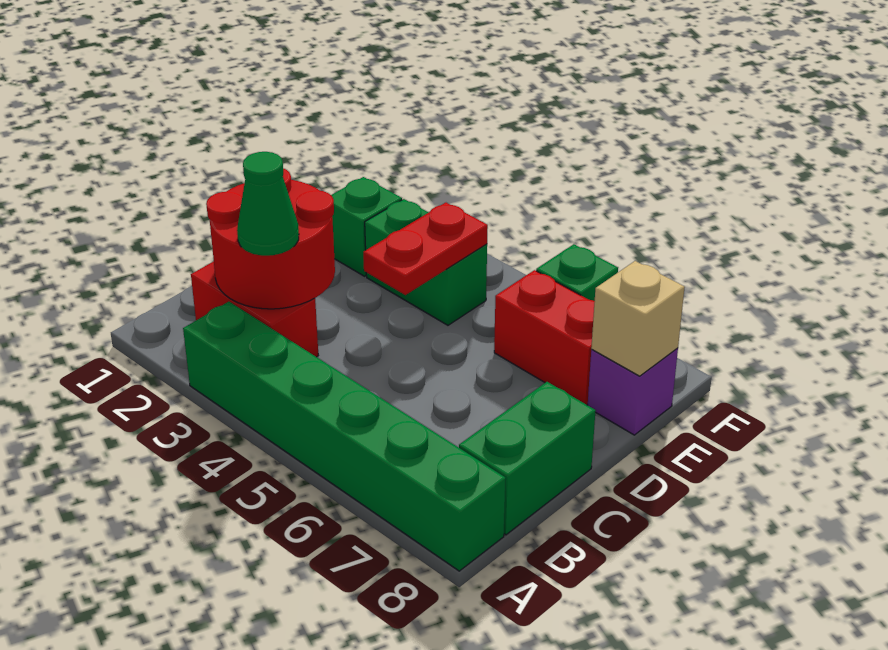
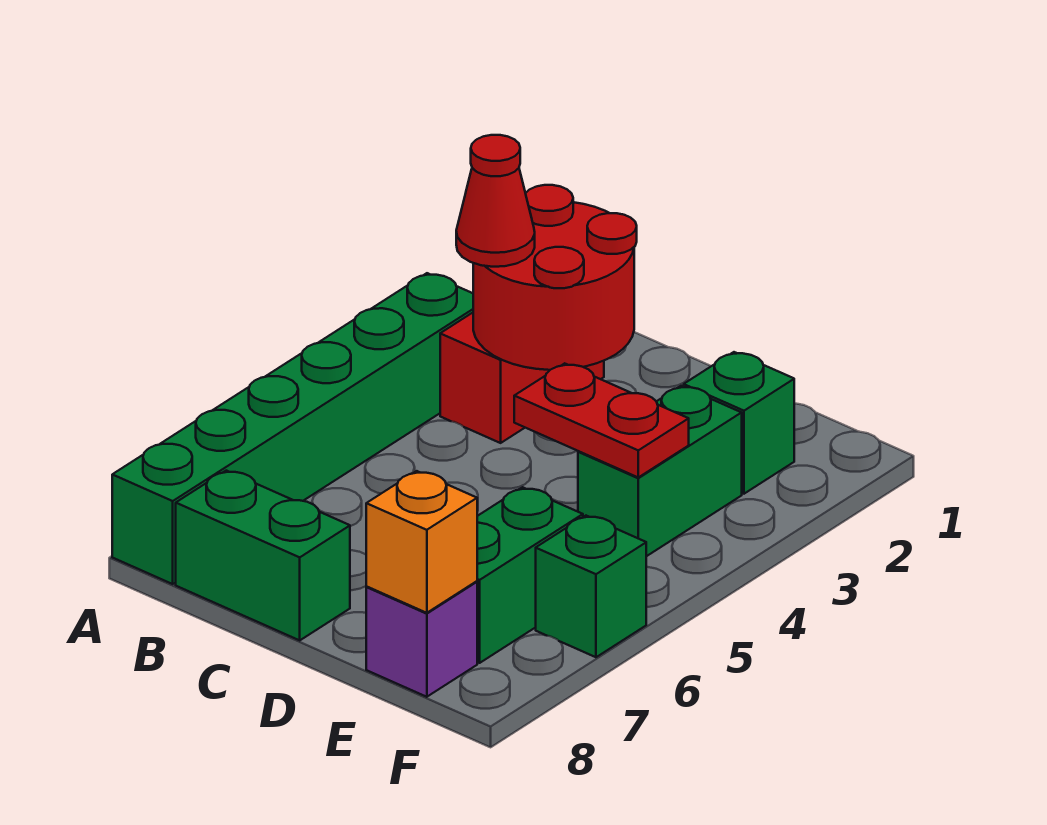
green 1x1 cone [237,152,299,256] -> red 1x1 cone [456,135,535,267]
red 1x2 brick [494,270,595,405] -> green 1x2 brick [477,487,583,663]
tan 1x1 brick [591,261,685,376] -> orange 1x1 brick [366,471,477,613]

